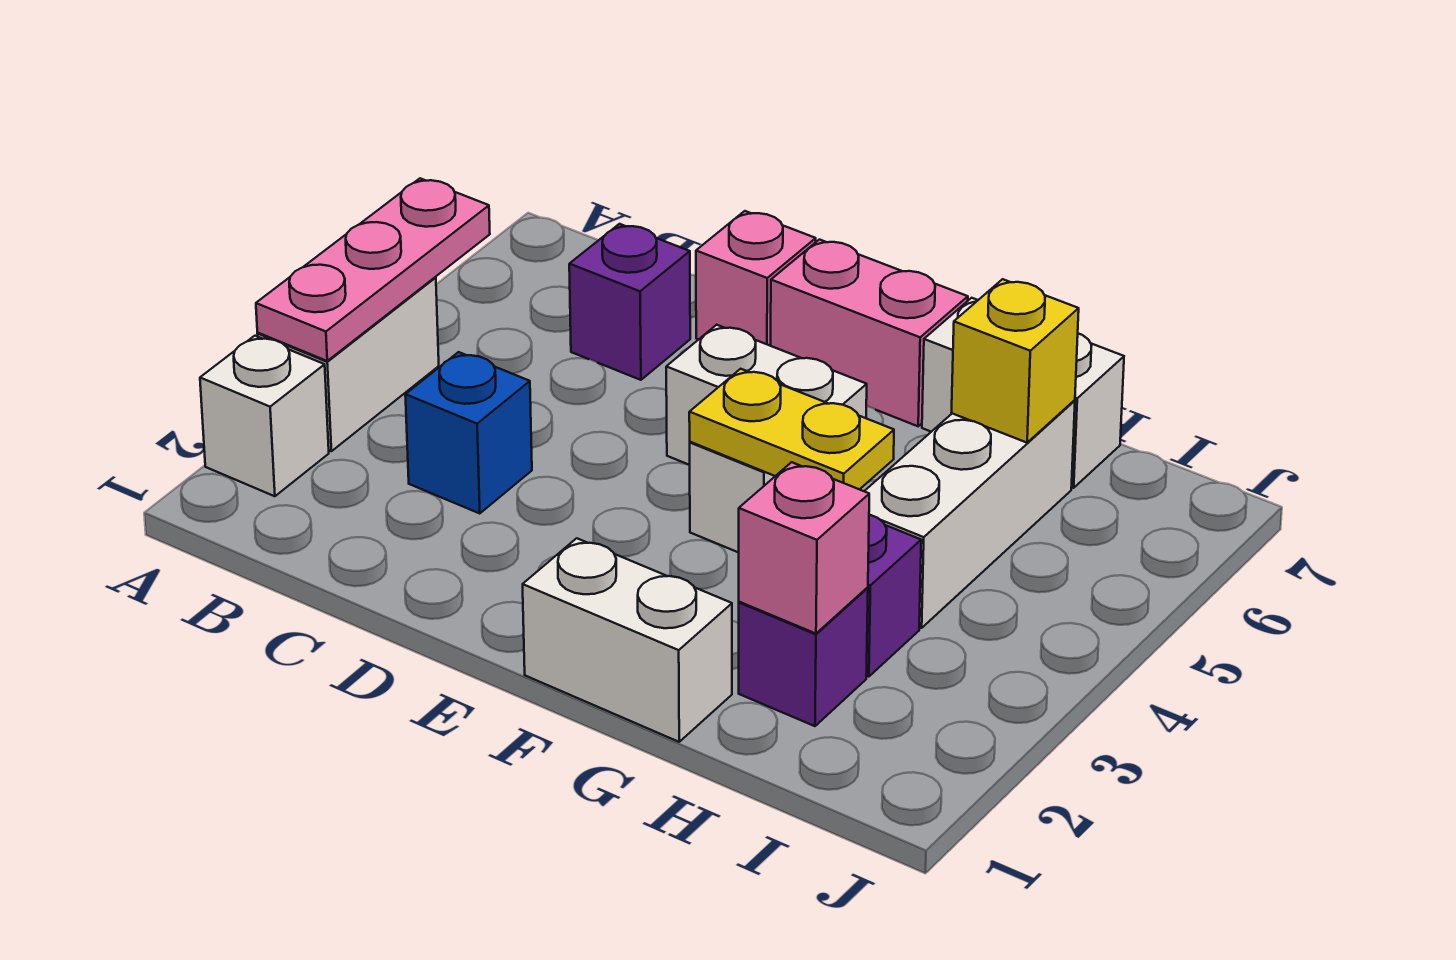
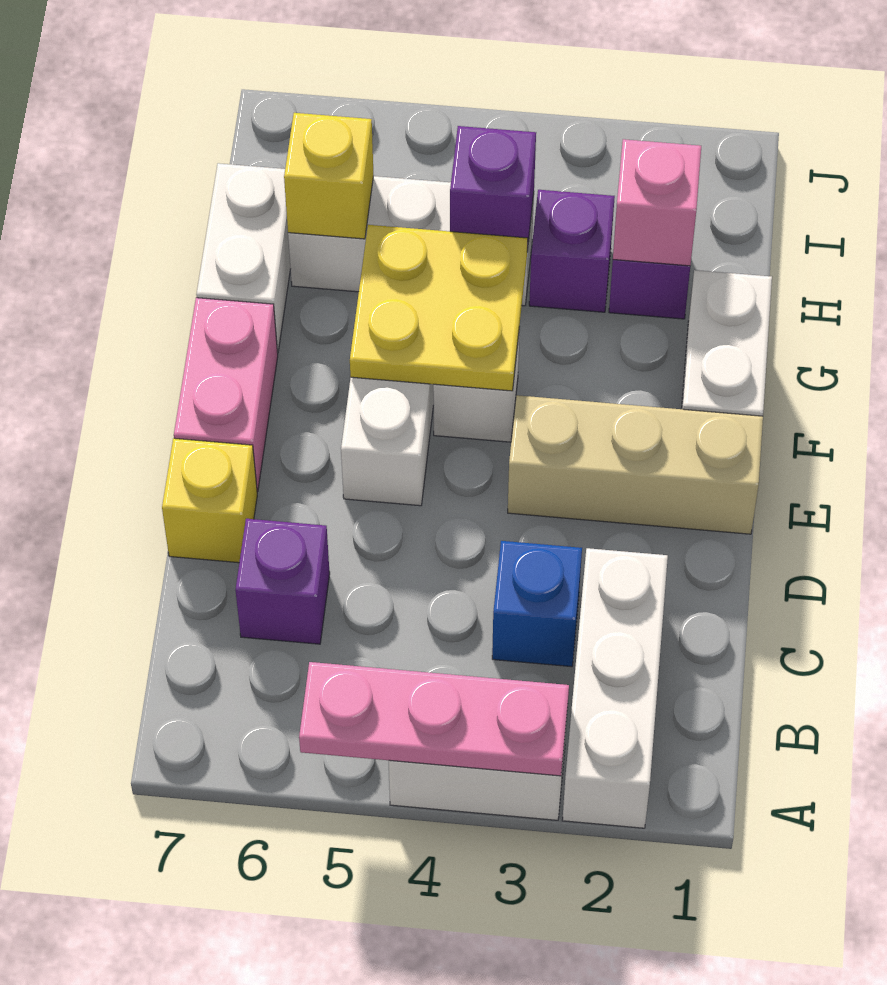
white 1x1 brick [200,336,329,496] -> white 1x3 brick [562,548,668,828]
pink 1x1 brick [696,211,816,346] -> yellow 1x1 brick [162,438,257,563]
none -> tan 1x3 brick [508,395,763,534]
yellow 1x2 plate [689,369,894,490] -> yellow 2x2 plate [350,225,528,391]
none -> purple 1x1 brick [450,126,536,251]

